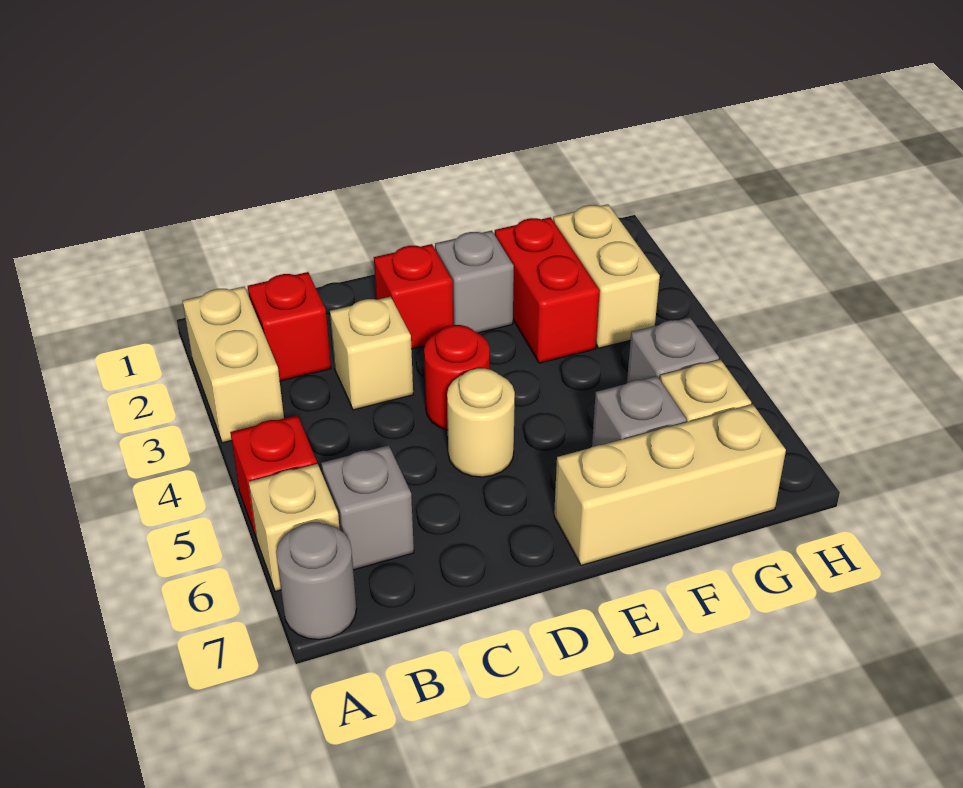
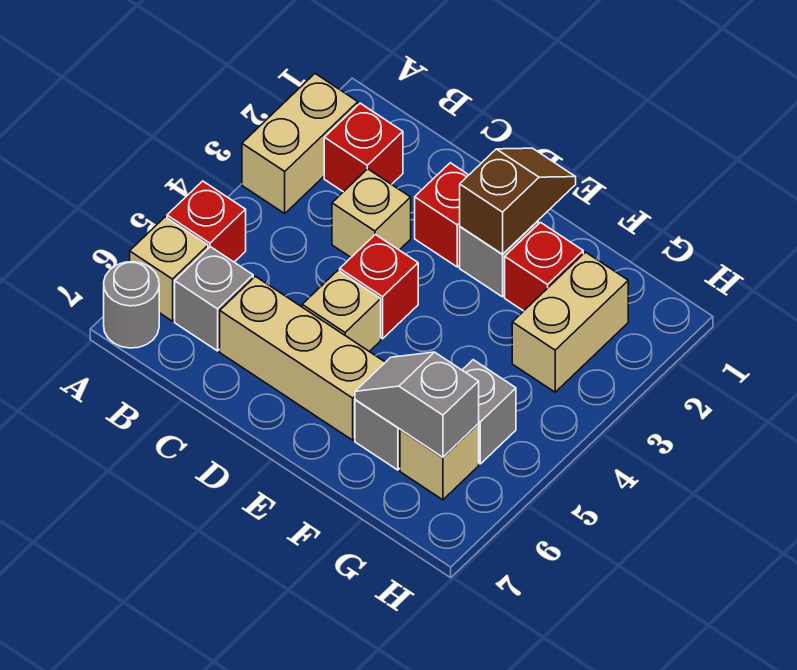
red 1x1 round brick [424,325,490,430] -> red 1x1 brick [340,235,418,339]
tan 1x1 round brick [447,368,515,477] -> tan 1x1 brick [302,271,381,352]
none -> brown 1x2 slope [460,148,576,254]
tan 1x3 brick [554,405,786,565] -> tan 1x3 brick moved to [220,276,385,440]
red 1x2 brick [495,217,600,363] -> red 1x1 brick [505,222,583,311]
none -> grey 1x2 slope [355,352,479,457]

